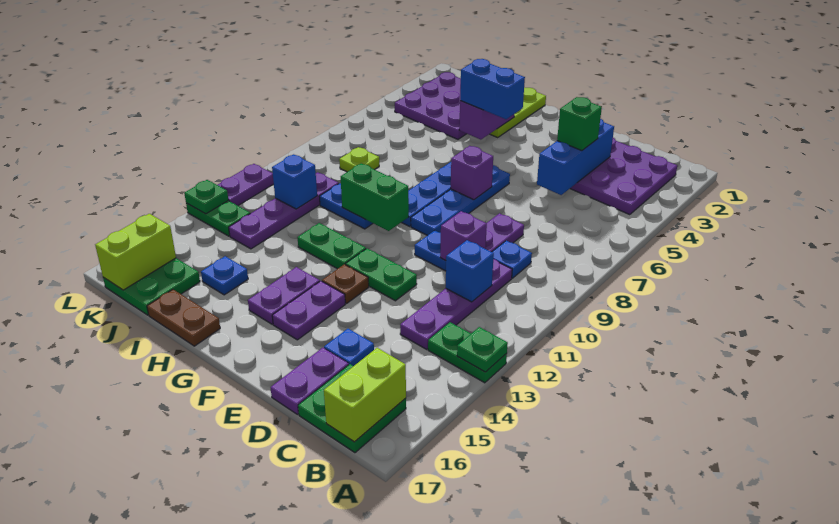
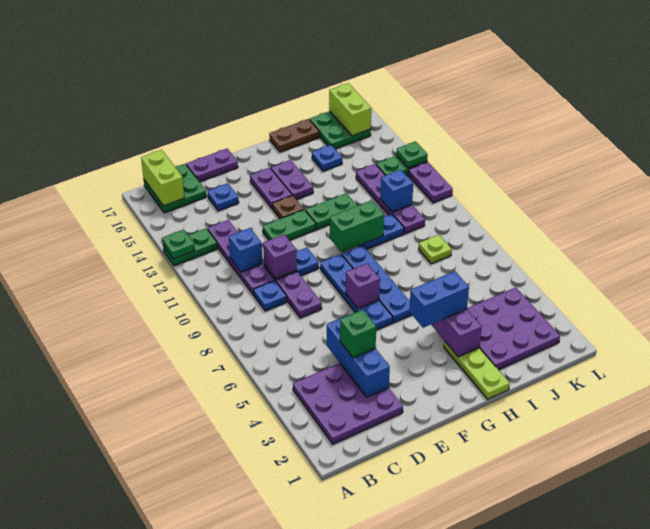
purple 1x2 plate [271,348,349,415] -> purple 1x2 plate turned to [186,149,238,182]

